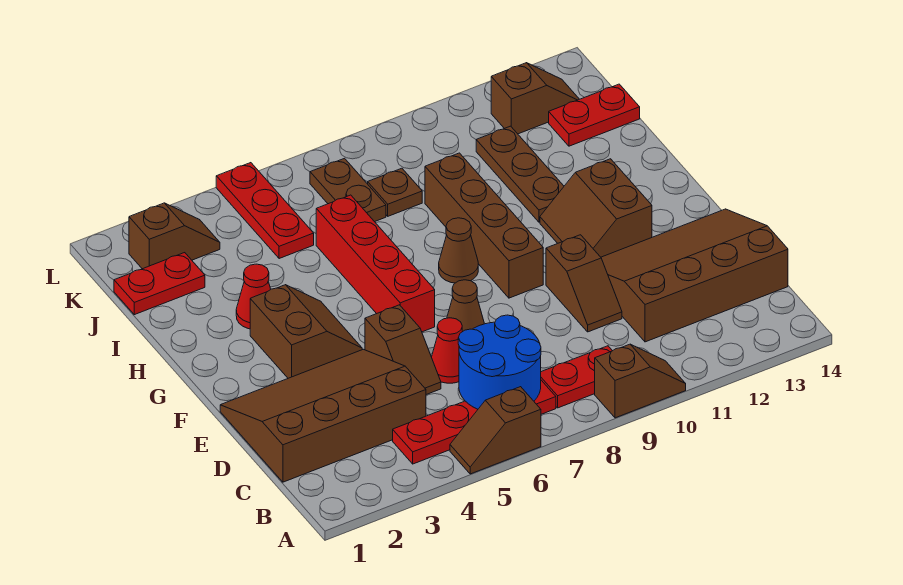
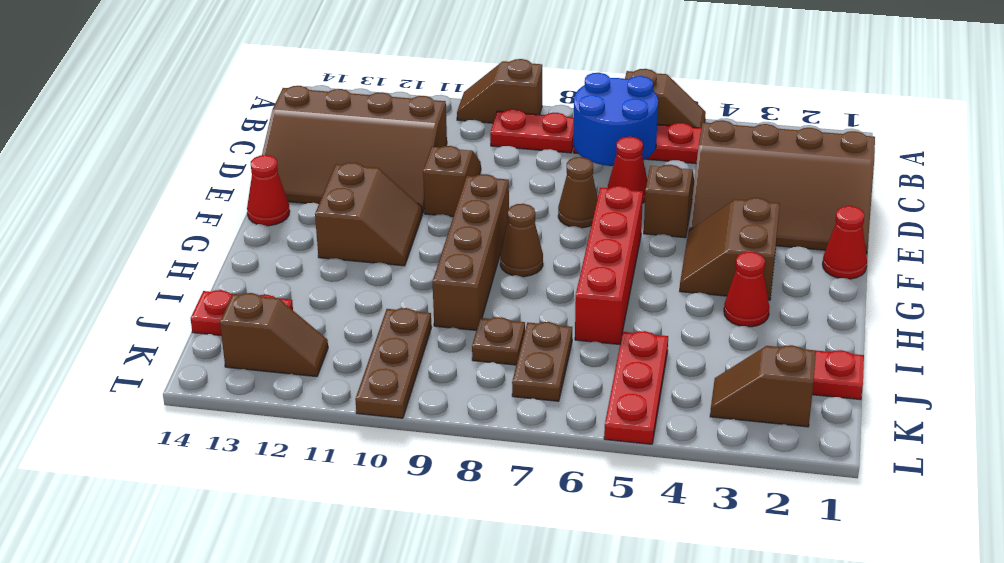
none -> red 1x1 cone [823,206,867,279]
none -> red 1x1 cone [247,155,290,226]
brown 1x3 plate [476,126,564,222] -> brown 1x3 plate moved to [355,308,432,418]
brown 1x2 slope [491,63,579,134] -> brown 1x2 slope turned to [220,293,328,377]

